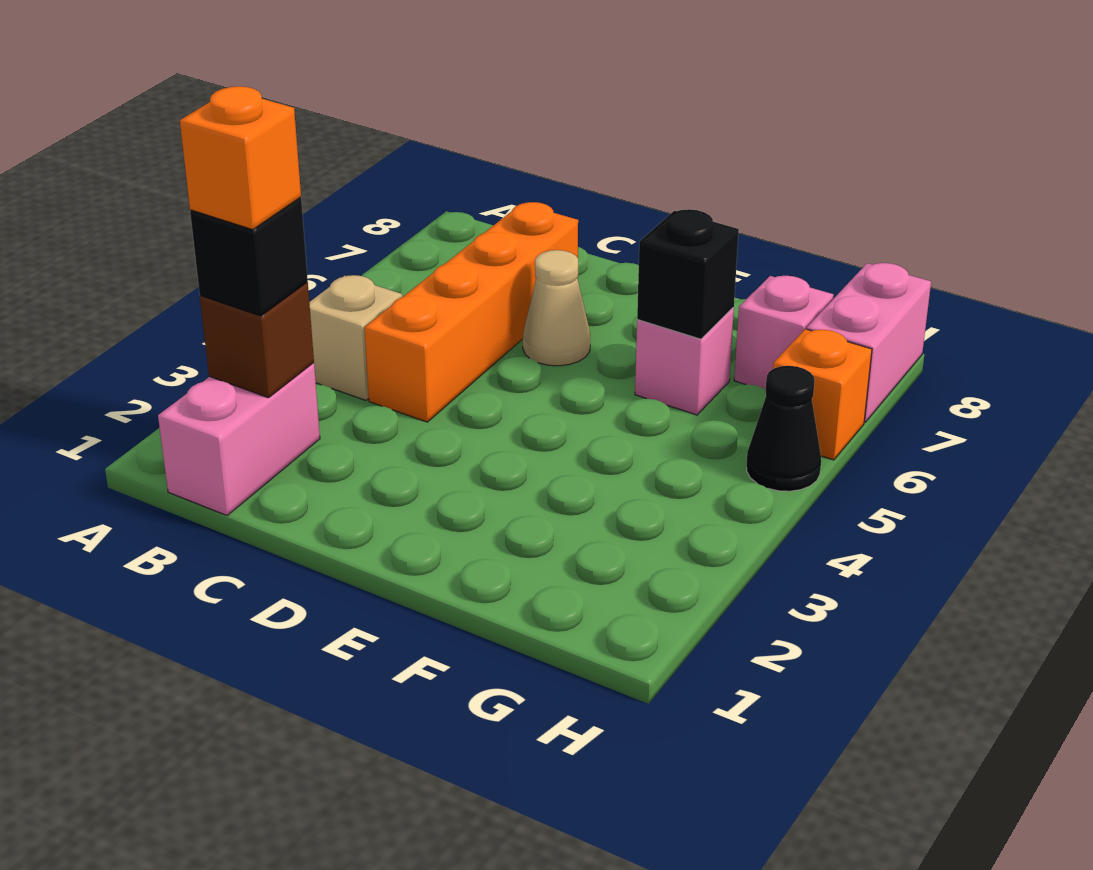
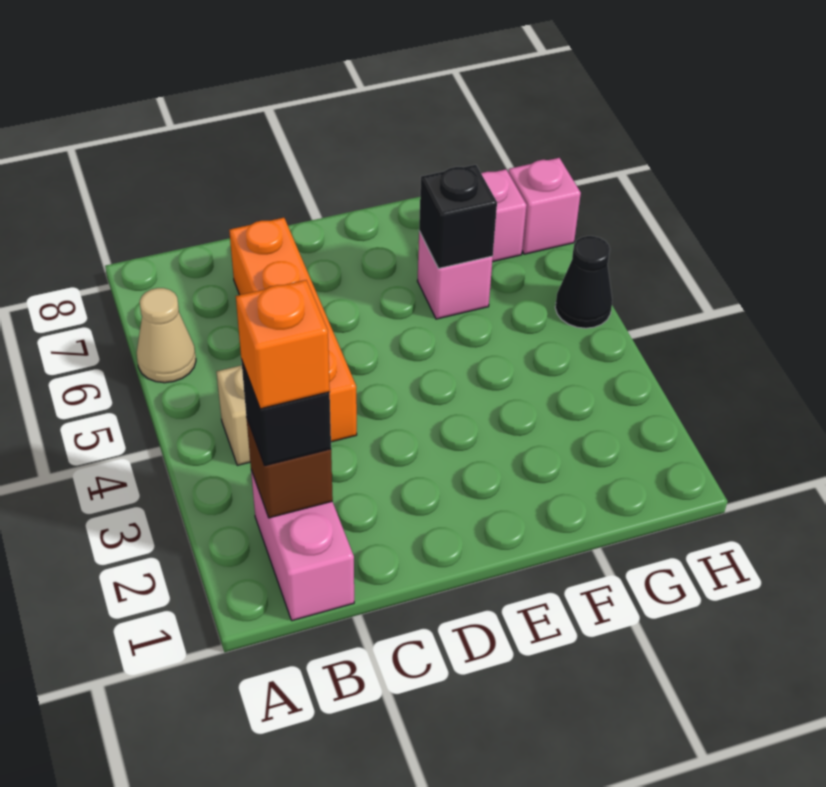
tan 1x1 cone [523,250,590,366] -> tan 1x1 cone moved to [137,288,196,383]
orange 1x1 brick [773,329,872,460] -> none
pink 1x2 brick [807,263,931,422] -> pink 1x1 brick [508,158,581,254]

